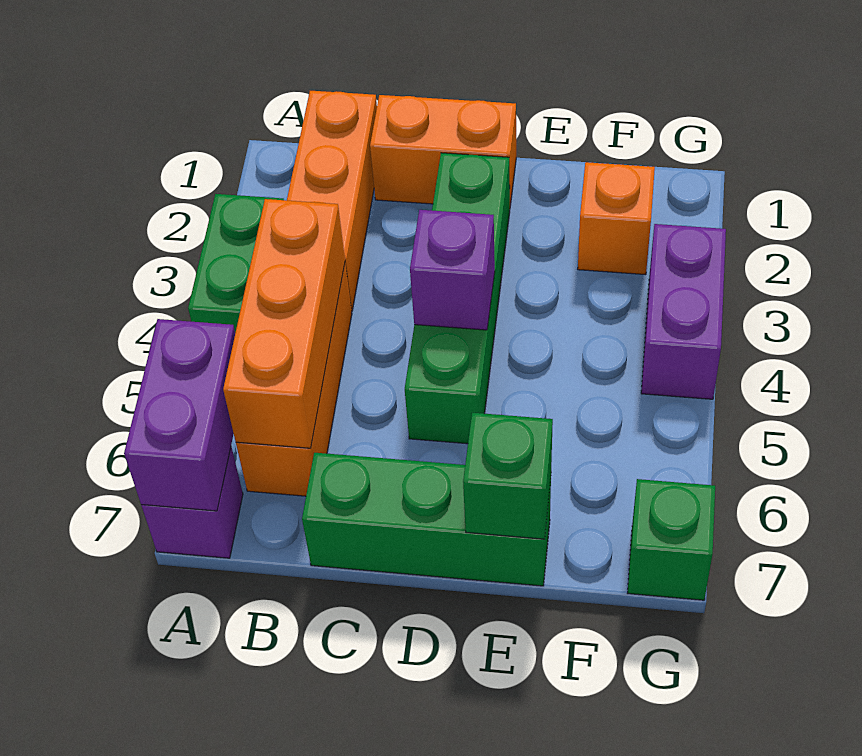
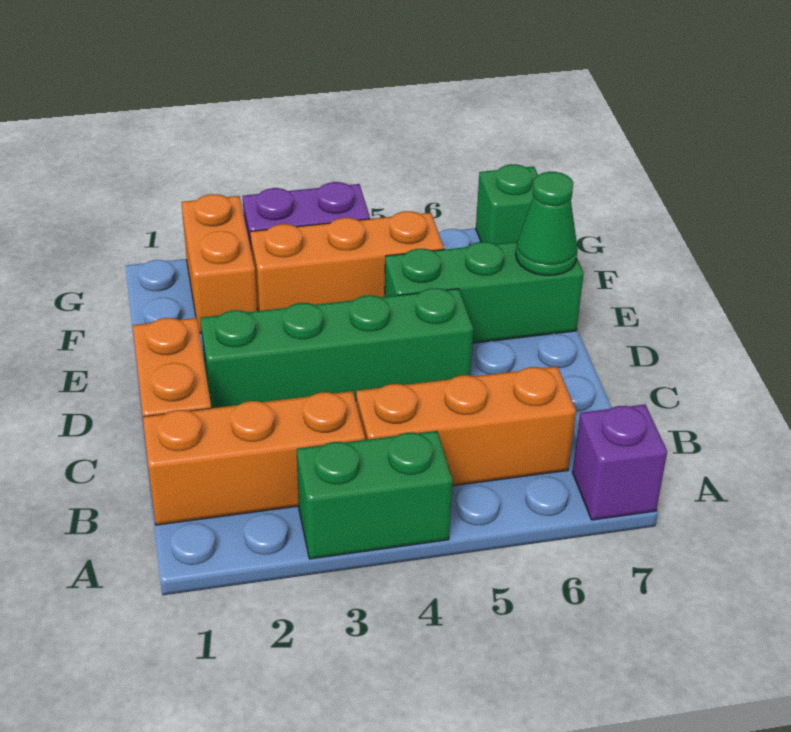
purple 1x2 brick [124,319,235,511] -> none
orange 1x3 brick [223,199,345,448] -> orange 1x3 brick moved to [250,211,444,311]
green 1x3 brick [302,453,551,586] -> green 1x3 brick turned to [385,242,584,343]
purple 1x1 brick [410,210,495,330] -> none
green 1x1 brick [463,413,553,539] -> green 1x1 cone [516,172,578,275]
orange 1x1 brick [578,162,655,275] -> orange 1x2 brick [181,194,257,333]

